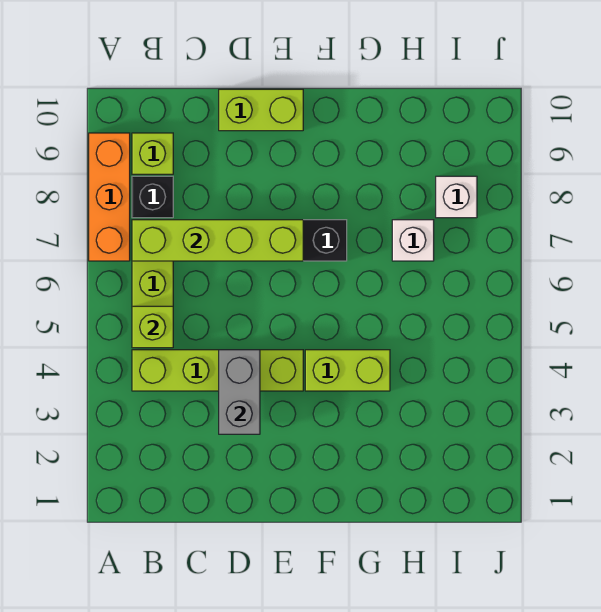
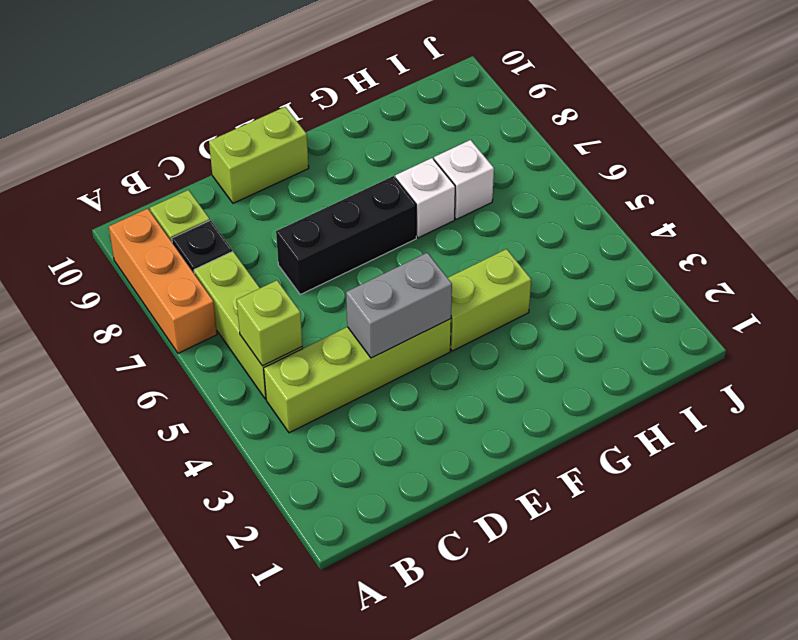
lime 1x4 brick [132,220,303,261] -> none
grey 1x2 brick [219,350,260,434] -> grey 1x2 brick turned to [346,253,452,358]
white 1x1 brick [436,176,477,218] -> white 1x1 brick moved to [395,158,455,238]

